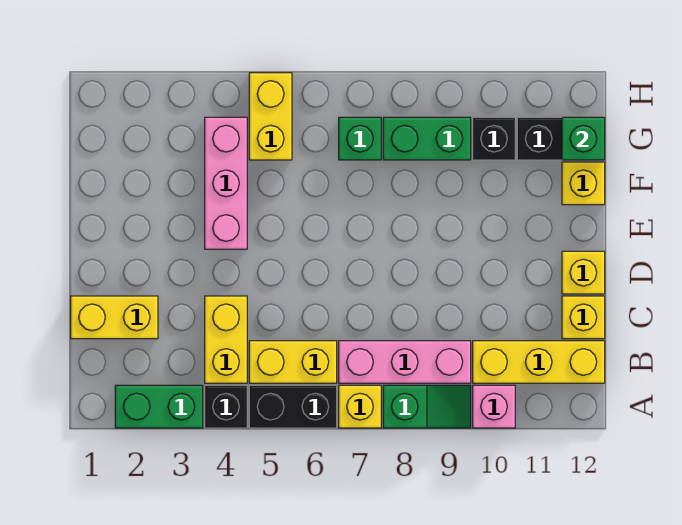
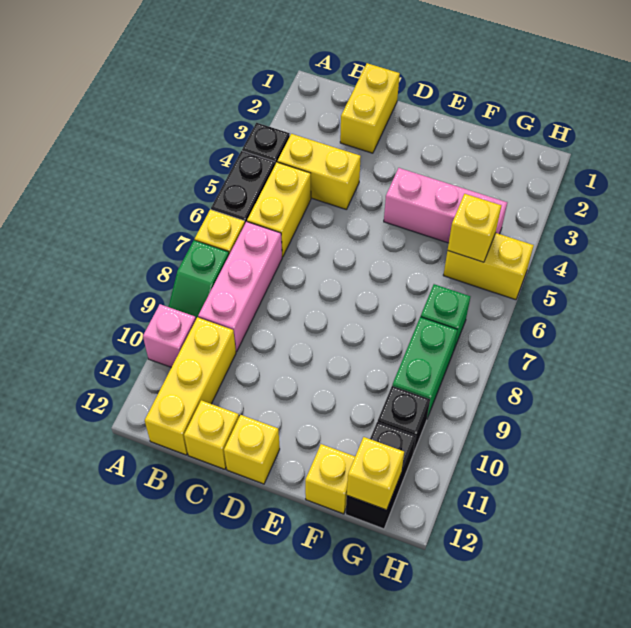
green 1x2 brick [115,385,203,428] -> none
none -> yellow 1x1 brick [448,194,501,262]
green 1x1 brick [562,117,605,160] -> yellow 1x1 brick [347,437,404,510]

